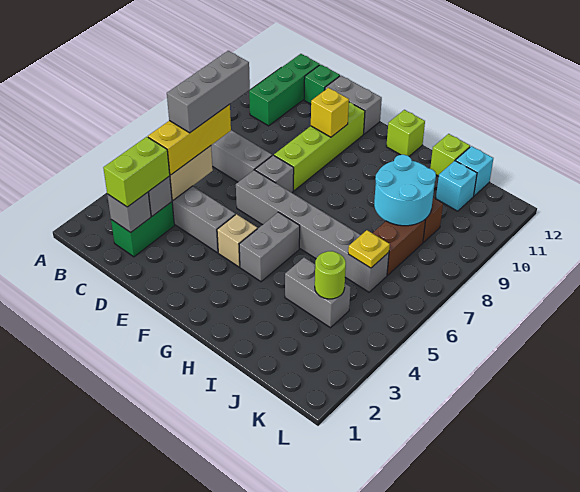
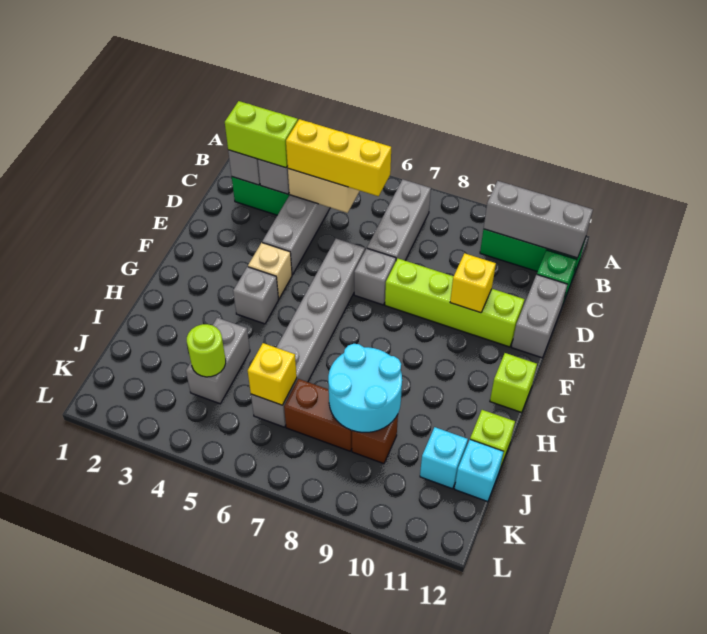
grey 1x3 brick [167,51,250,133] -> grey 1x3 brick moved to [484,181,593,258]
grey 1x2 brick [239,212,300,282] -> grey 1x1 brick [233,267,278,324]
yellow 1x1 plate [348,230,390,268] -> yellow 1x1 brick [248,343,297,405]

